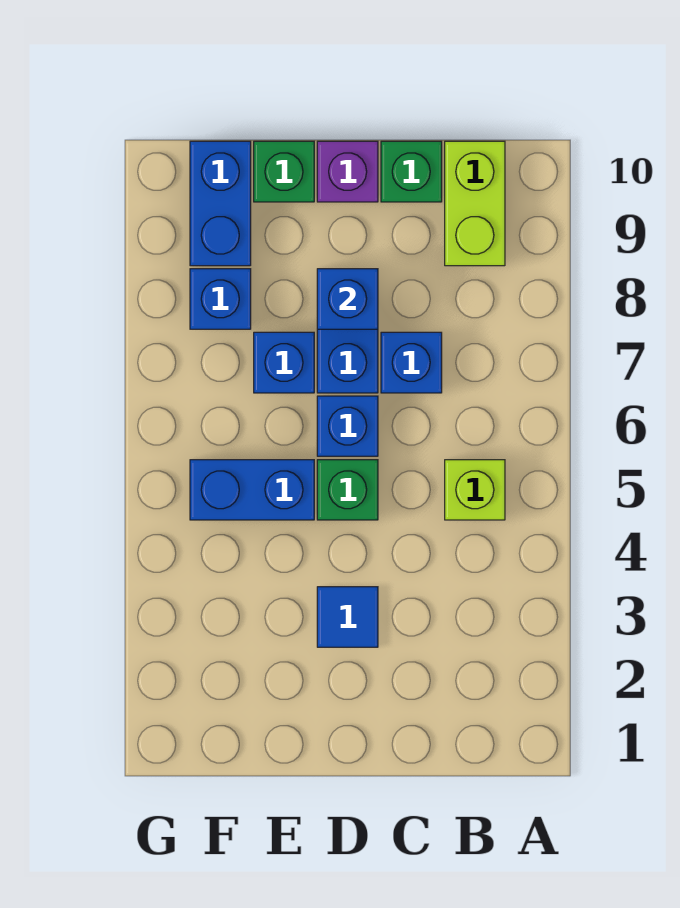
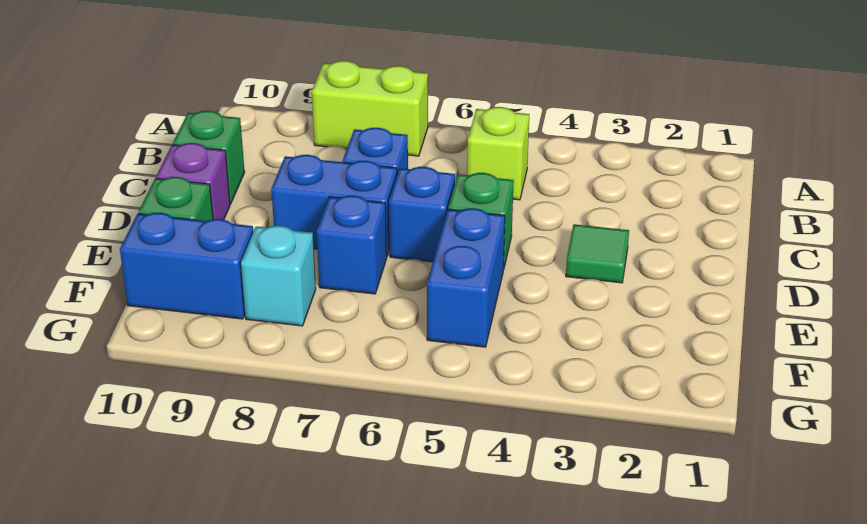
lime 1x2 brick [445,141,505,266] -> lime 1x2 brick moved to [312,61,428,156]
blue 1x1 tile [317,587,378,647] -> green 1x1 tile [566,224,629,283]
blue 1x1 brick [317,269,378,329] -> none
blue 1x1 brick [190,269,251,329] -> cyan 1x1 brick [241,226,316,326]

